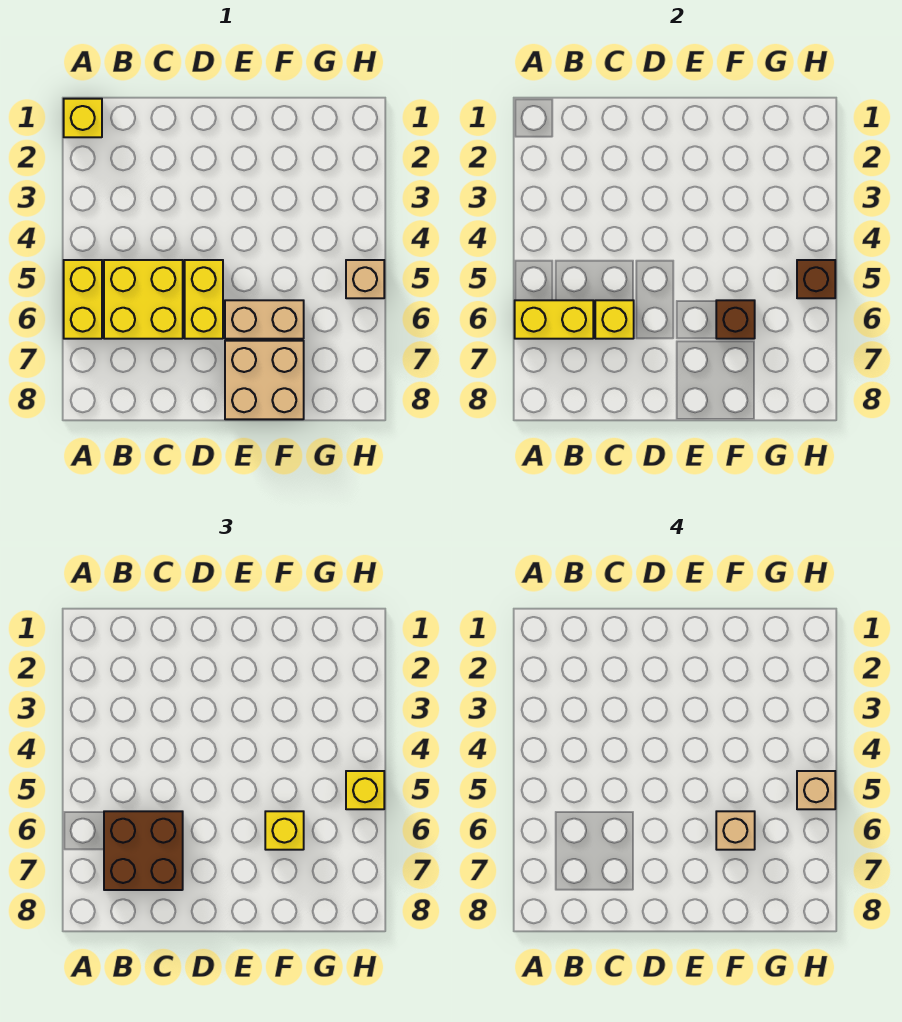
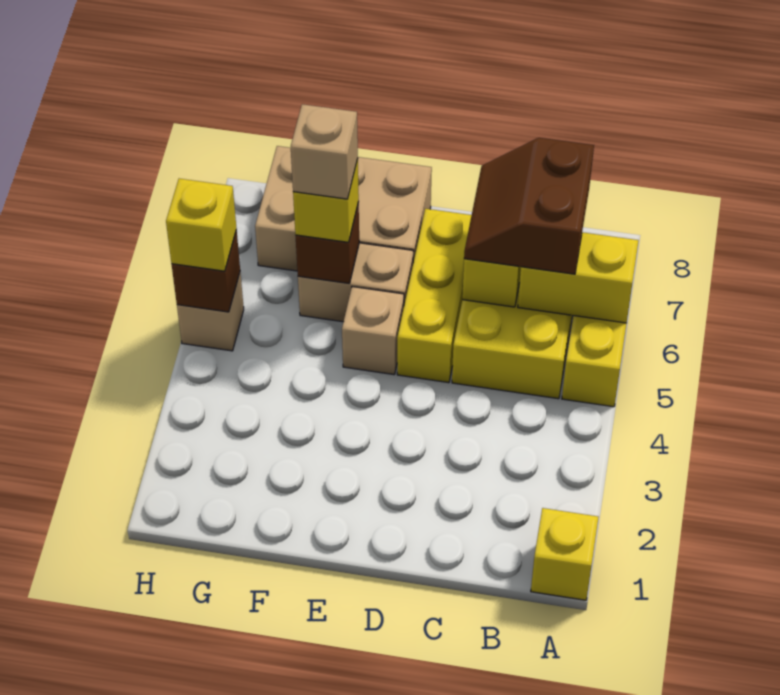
brown 2x2 brick [104,811,183,890] -> brown 2x2 slope [464,138,594,274]
yellow 1x2 brick [185,260,223,339] -> yellow 1x3 brick [397,209,472,383]
tan 2x2 brick [225,341,304,419] -> tan 2x3 brick [255,146,432,271]
tan 1x1 brick [797,771,835,809] -> tan 1x1 brick moved to [342,287,404,375]

